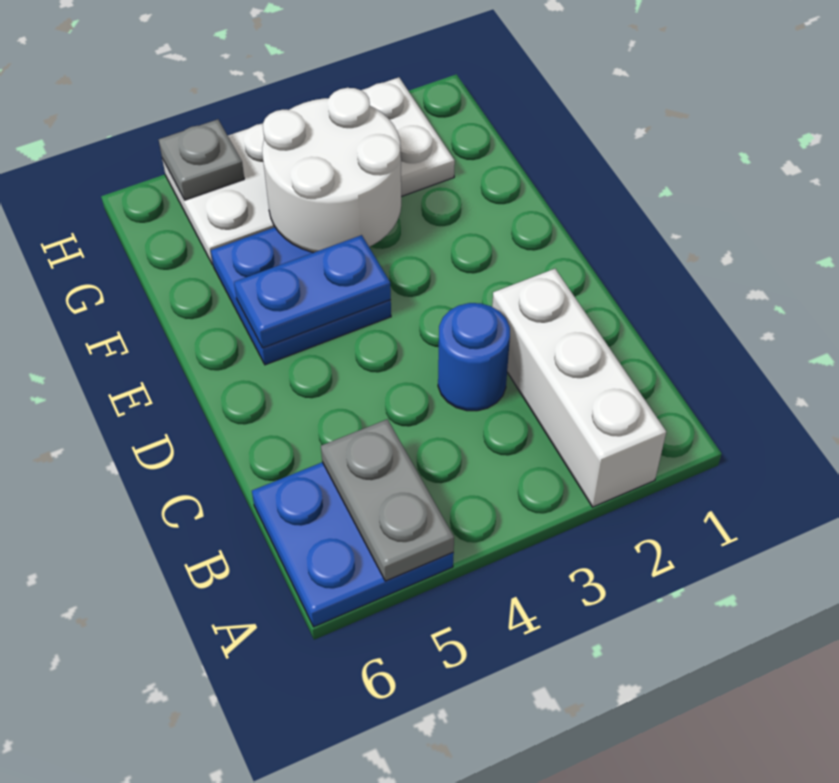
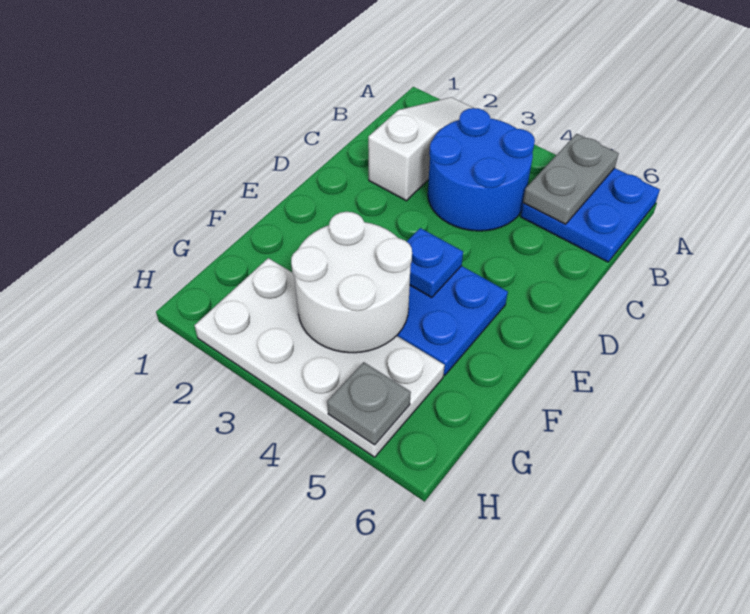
white 1x3 brick [492,269,666,507] -> white 1x3 slope [368,97,473,201]
blue 1x1 round brick [438,303,510,411] -> blue 2x2 round brick [428,108,535,231]
blue 1x2 plate [234,235,391,348] -> blue 1x1 plate [407,228,463,298]

